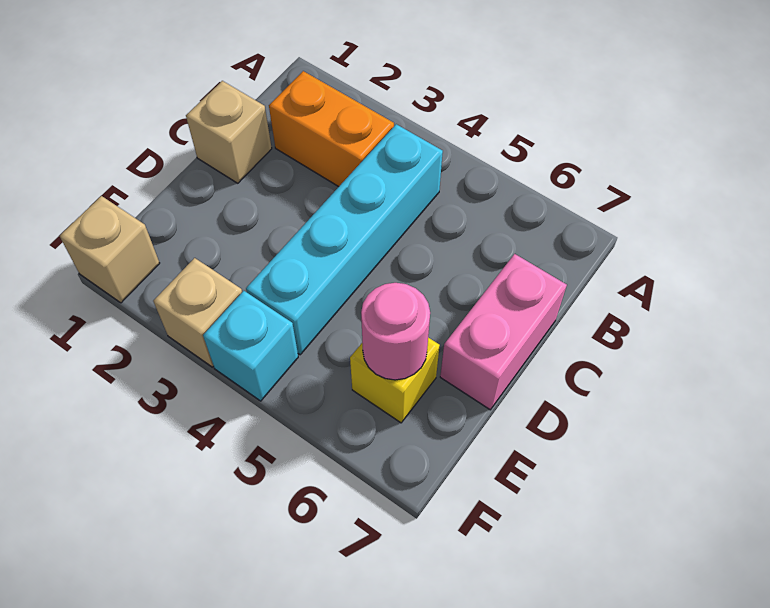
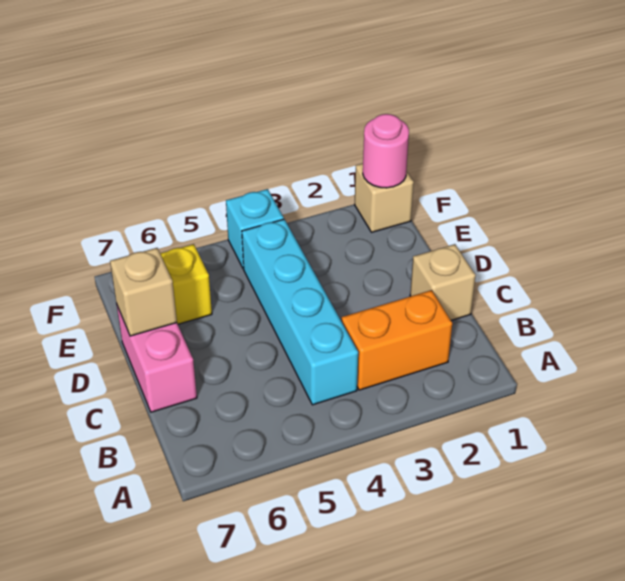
pink 1x1 round brick [361,283,430,380] -> pink 1x1 round brick moved to [363,114,409,188]
tan 1x1 brick [153,258,242,367] -> tan 1x1 brick moved to [110,248,177,336]

